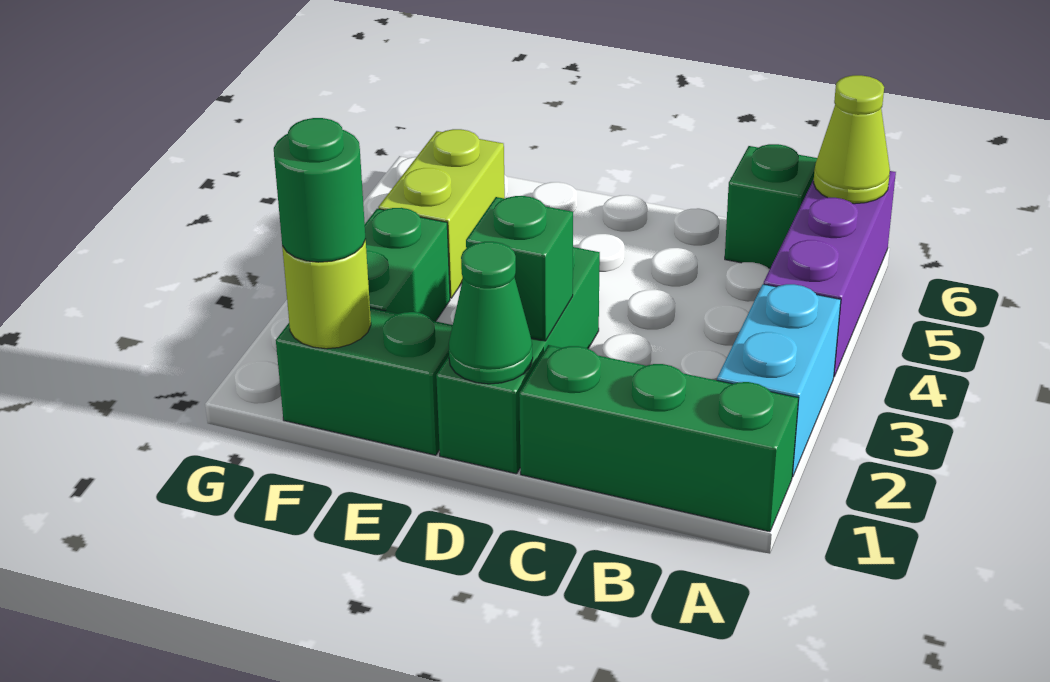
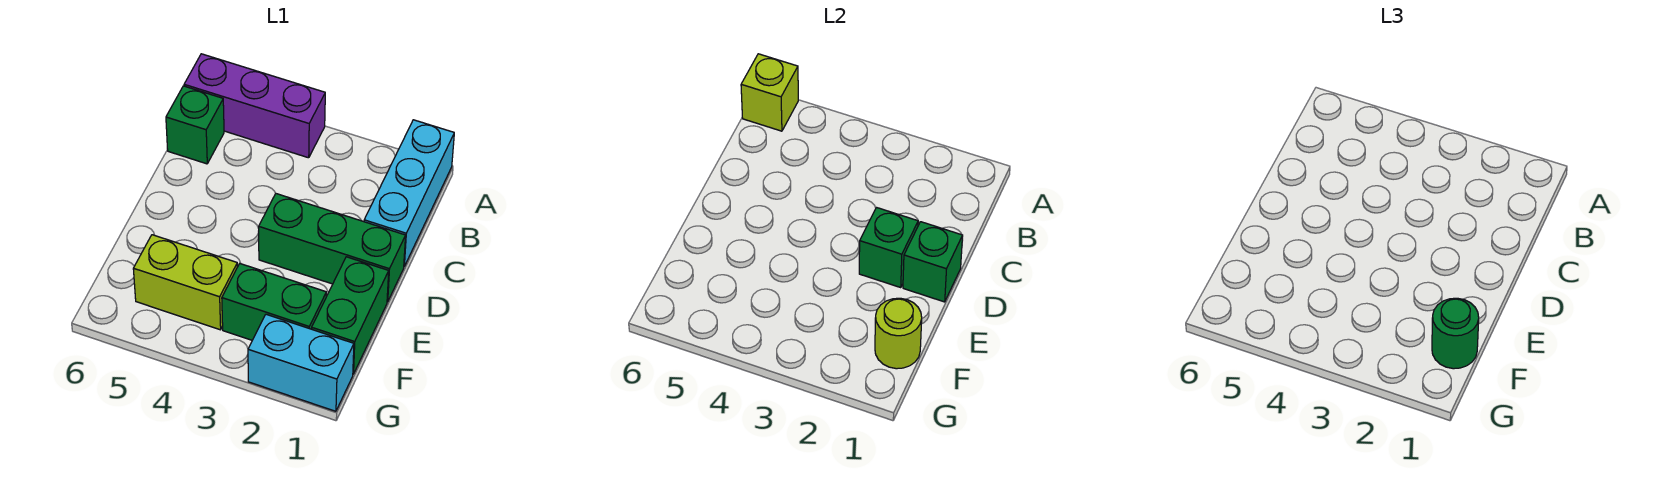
green 1x3 brick [519,345,798,532] -> cyan 1x3 brick [364,120,454,266]
cyan 1x2 brick [717,284,841,477] -> cyan 1x2 brick moved to [248,314,354,411]
lime 1x1 cone [813,75,890,204] -> lime 1x1 brick [741,54,798,131]
green 1x1 cone [449,242,533,384] -> green 1x1 brick [903,222,963,302]

